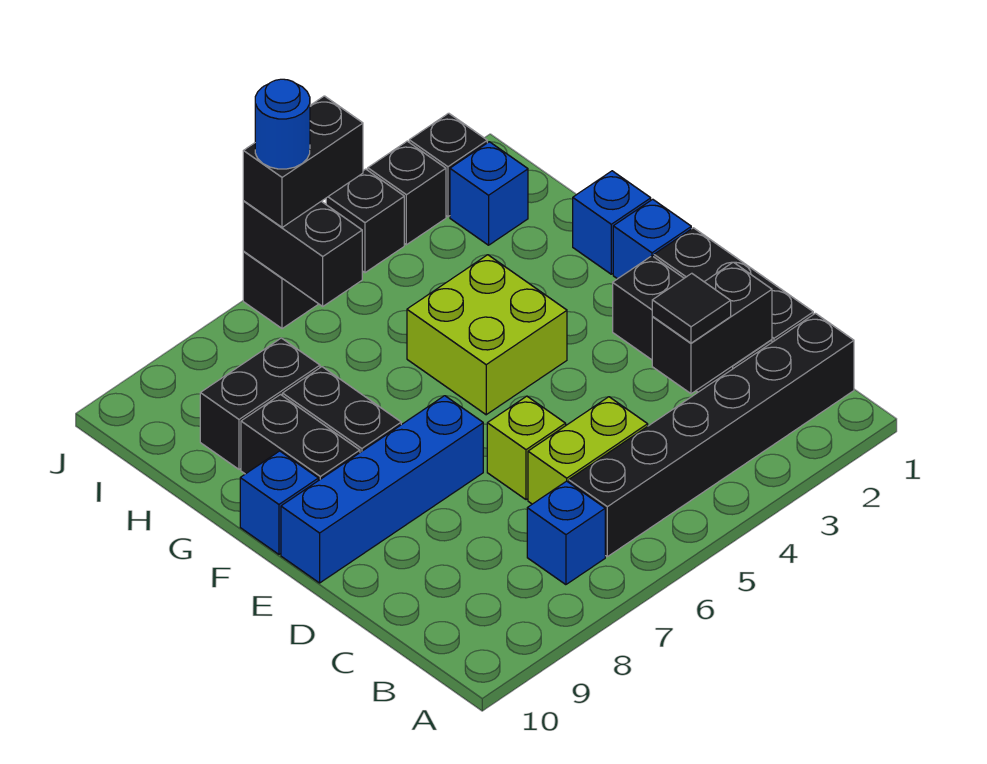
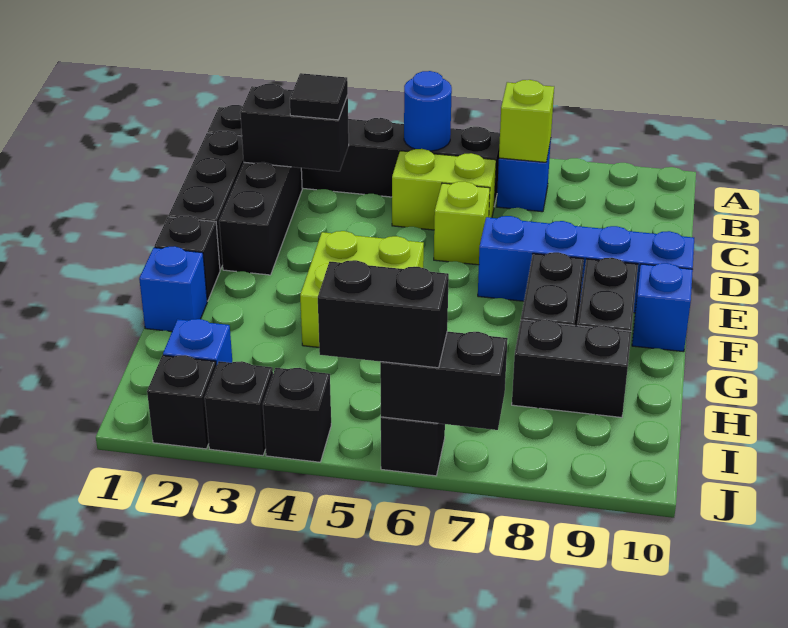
none -> lime 1x1 brick [499,80,554,162]
blue 1x1 brick [613,199,691,279] -> black 1x1 brick [154,216,220,301]
black 1x2 brick [243,201,362,306] -> black 1x2 brick turned to [380,332,508,430]
blue 1x1 round brick [255,79,310,169] -> blue 1x1 round brick moved to [404,71,452,151]

